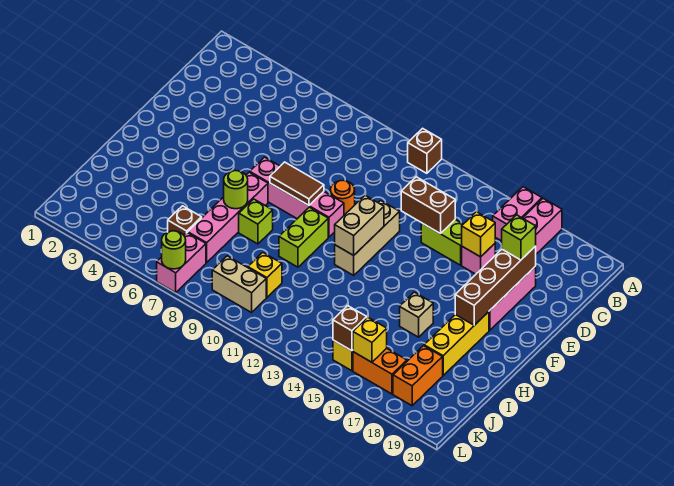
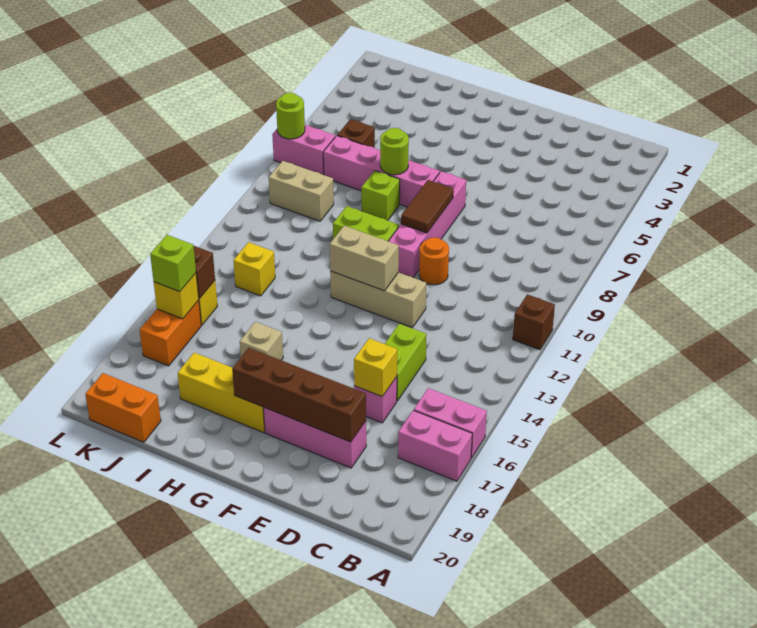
brown 1x2 brick [401,177,455,233] -> none
lime 1x1 brick [502,215,536,260] -> lime 1x1 brick moved to [150,235,196,292]
yellow 1x1 brick [248,253,282,297] -> yellow 1x1 brick moved to [233,242,275,296]
orange 1x2 brick [393,346,443,406] -> orange 1x2 brick moved to [85,373,161,442]
tan 1x2 brick [212,256,266,313] -> tan 1x2 brick turned to [269,161,334,221]

